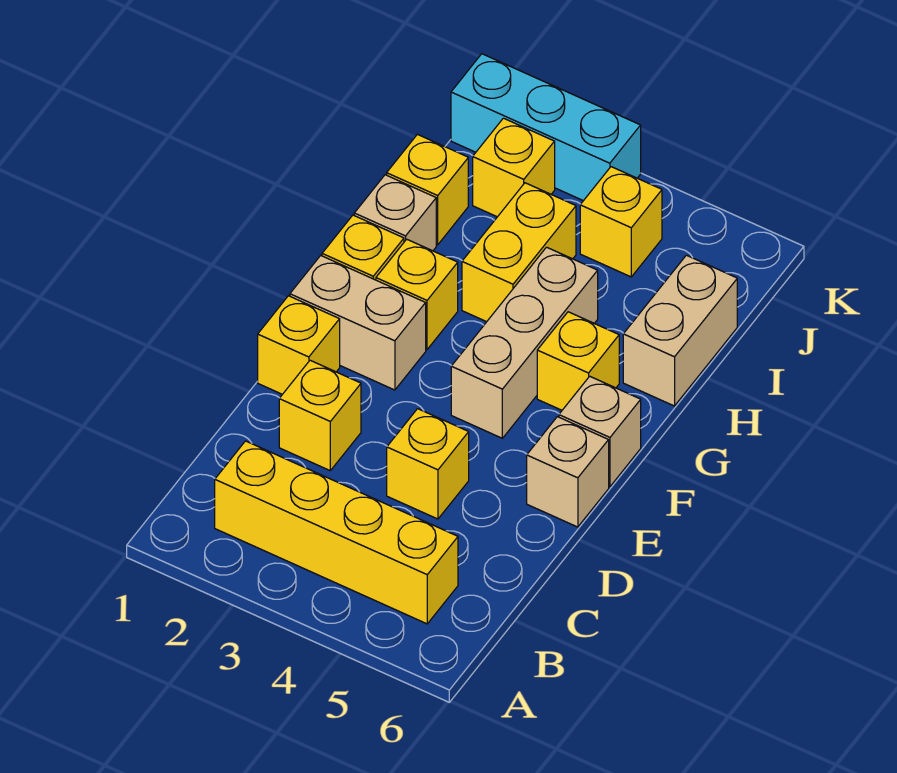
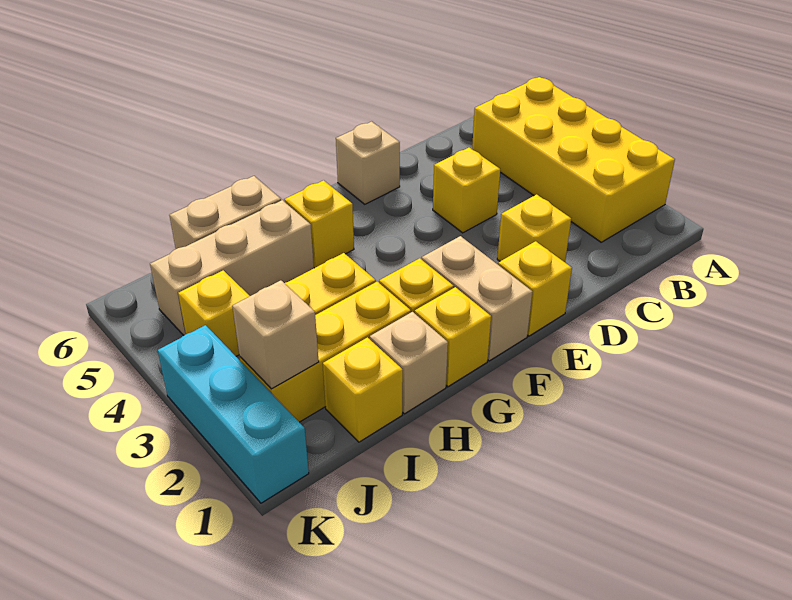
yellow 1x4 brick [215,441,458,624] -> yellow 2x4 brick [472,77,675,242]
tan 1x3 brick [451,247,598,438] -> tan 1x3 brick moved to [150,200,314,335]
tan 1x1 brick [559,376,641,487] -> tan 1x1 brick moved to [232,280,319,389]
yellow 1x1 brick [473,118,555,217] -> yellow 1x3 brick [240,282,411,422]

